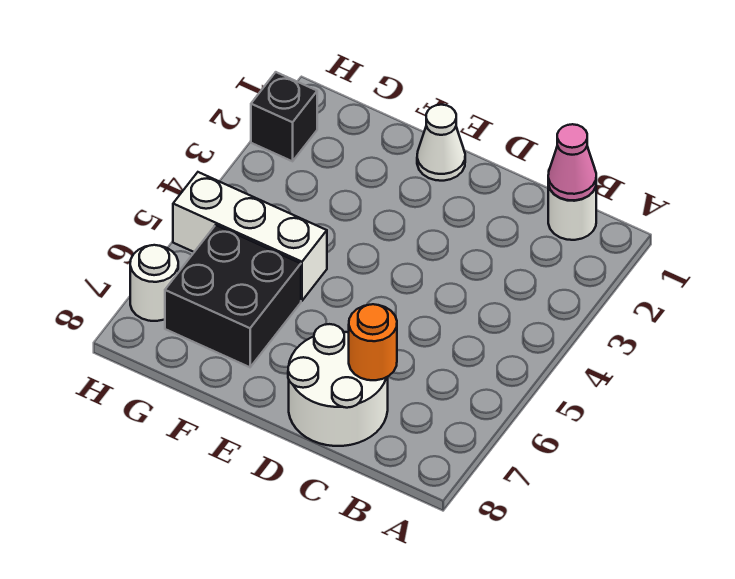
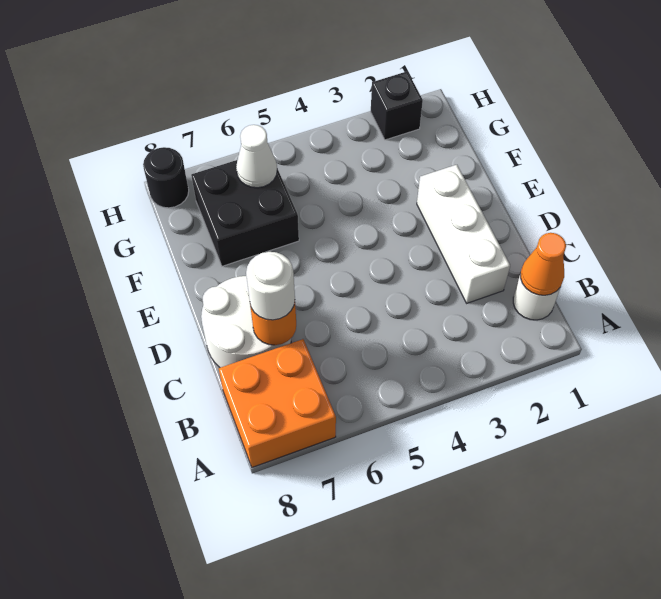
none -> orange 2x2 brick [219,339,336,467]
pink 1x1 cone [548,124,596,200] -> orange 1x1 cone [521,233,566,295]
white 1x1 cone [417,105,465,181] -> white 1x1 cone moved to [236,125,277,188]
white 1x3 brick [173,172,327,301] -> white 1x3 brick moved to [417,165,510,303]
white 1x1 round brick [130,245,178,321] -> white 1x1 round brick moved to [246,252,295,320]
none -> black 1x1 round brick [143,147,189,208]

